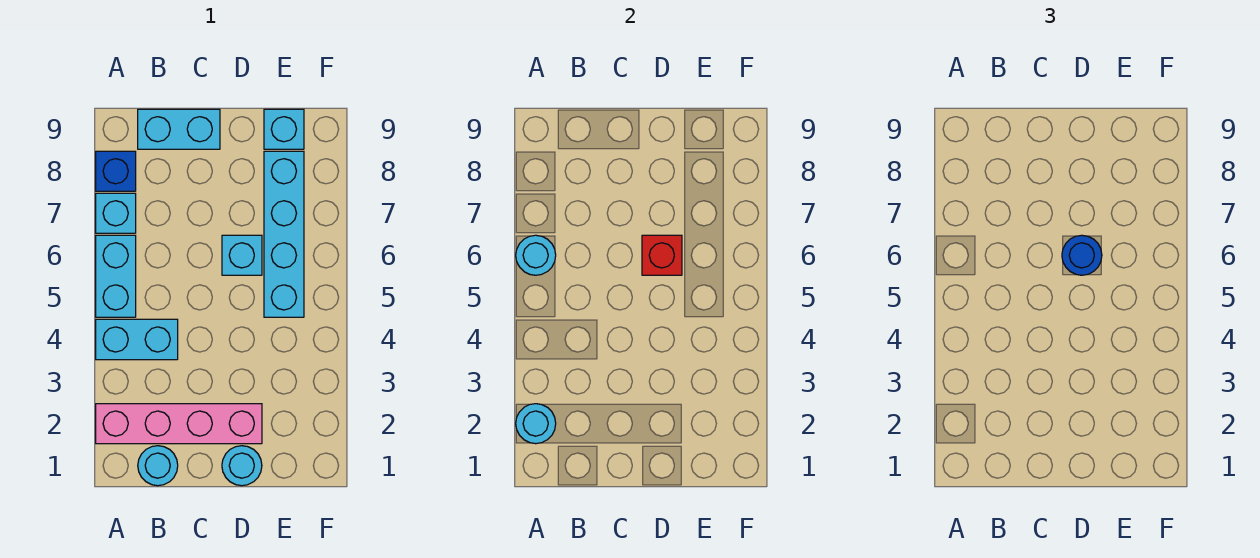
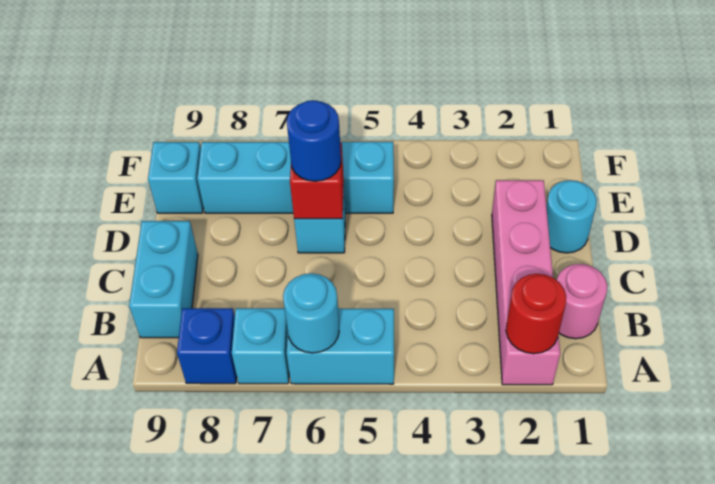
cyan 1x1 round brick [516,404,556,444] -> red 1x1 round brick [506,274,566,354]
cyan 1x2 brick [96,319,178,360] -> none
cyan 1x1 round brick [138,446,178,486] -> pink 1x1 round brick [557,264,607,339]

